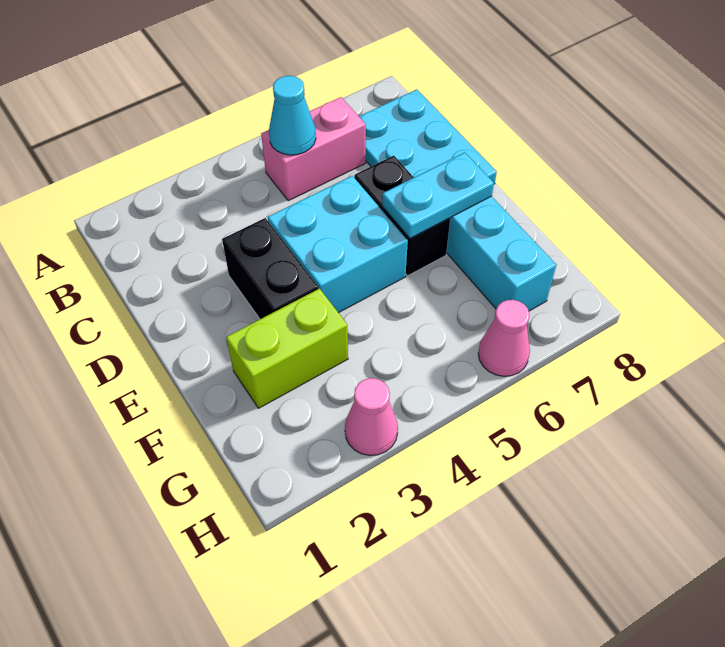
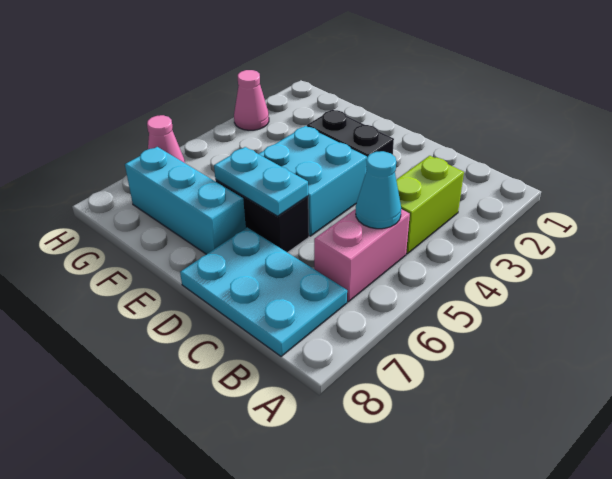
cyan 1x2 plate [382,152,494,238] -> cyan 1x2 plate turned to [214,147,308,216]
lime 1x2 brick [226,289,348,408] -> lime 1x2 brick moved to [396,156,464,254]

